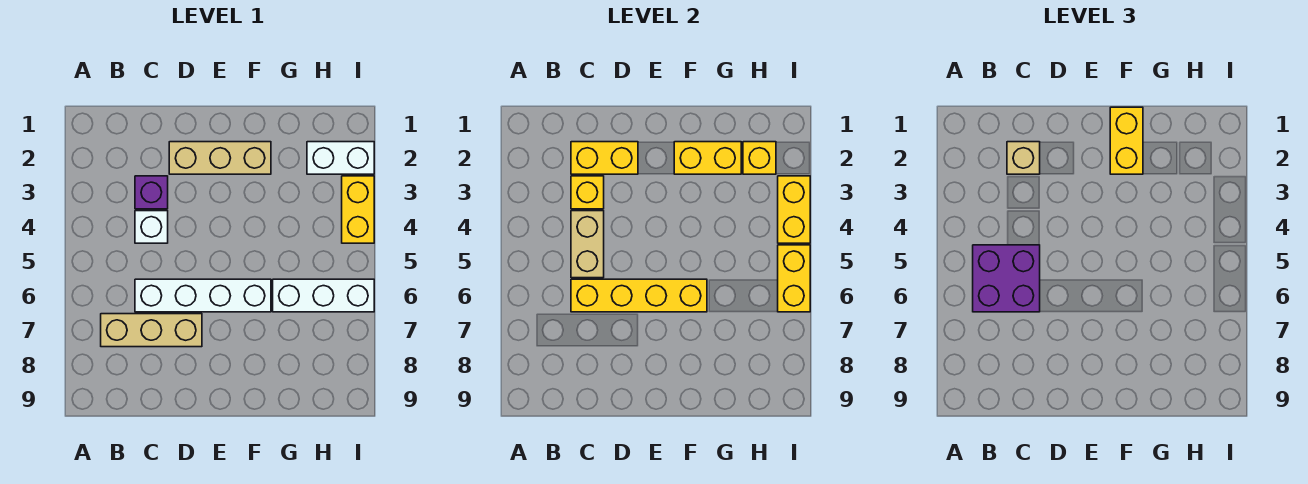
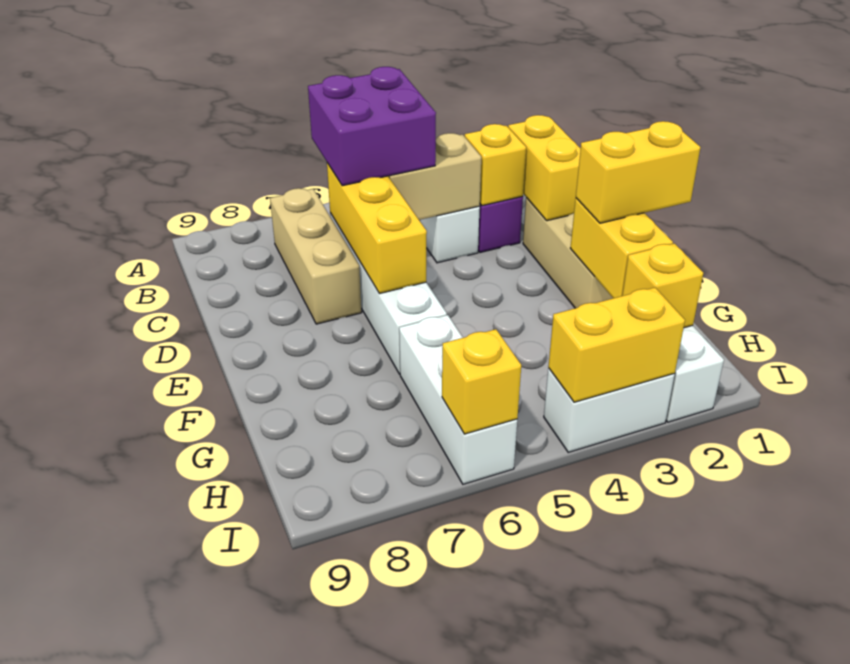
tan 1x1 brick [1007,142,1040,174] -> none
yellow 1x4 brick [571,279,707,312] -> yellow 1x3 brick [327,163,427,294]
yellow 1x2 brick [342,176,374,243] -> white 1x2 brick [544,368,675,452]
yellow 1x2 brick [778,245,810,312] -> yellow 1x1 brick [442,329,521,434]

